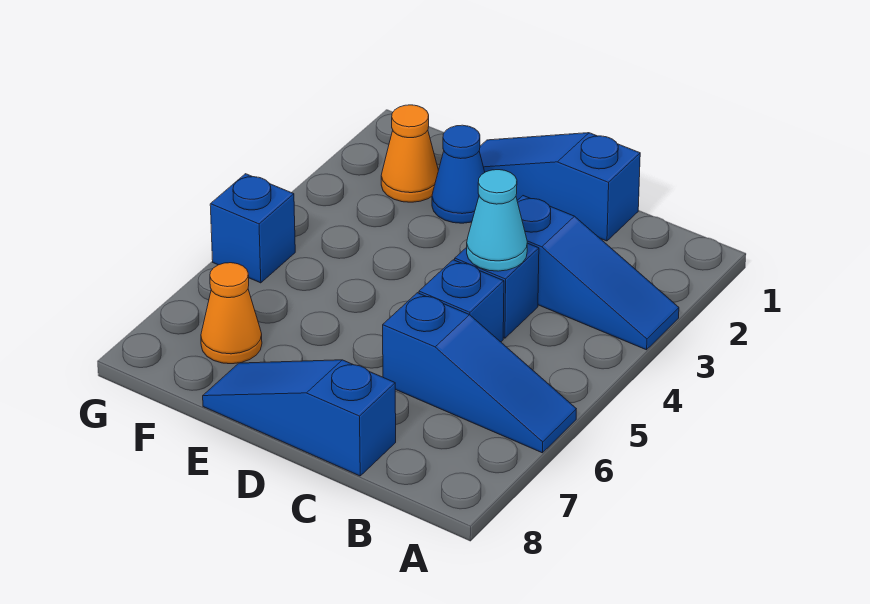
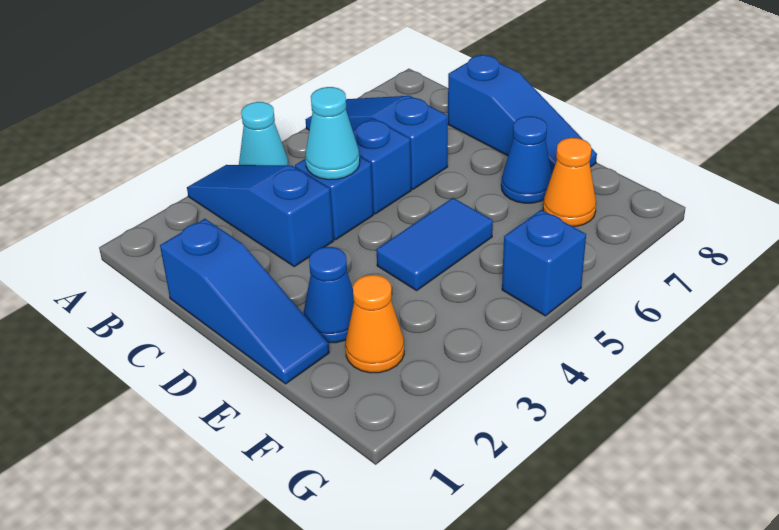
none -> cyan 1x1 cone [239,102,289,166]
none -> blue 1x2 tile [376,198,493,291]
none -> blue 1x1 cone [501,116,552,203]

